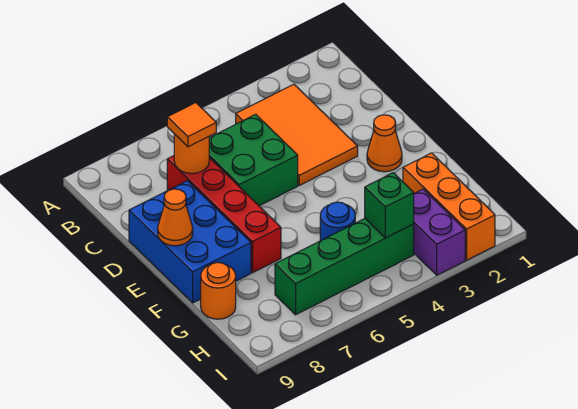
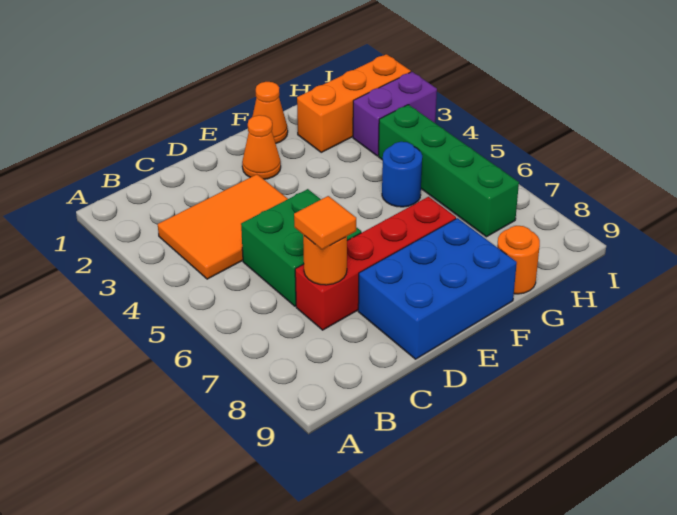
orange 1x1 cone [158,189,193,246] -> orange 1x1 cone moved to [252,82,288,144]
green 1x1 brick [365,173,414,238] -> none

